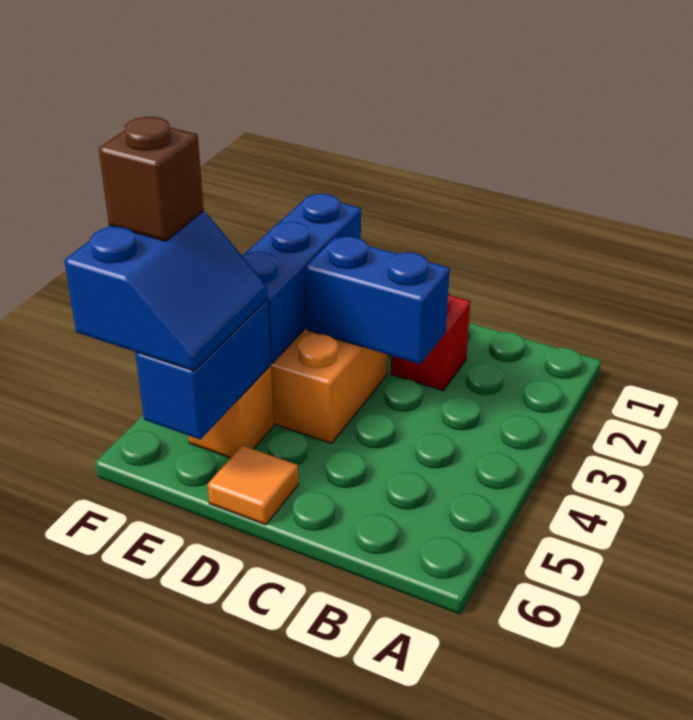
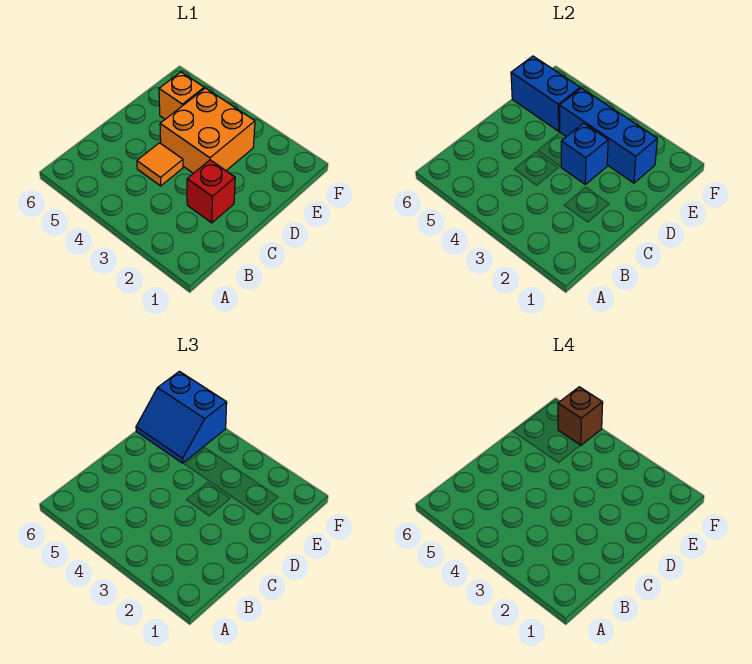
blue 1x2 brick [306,237,450,364] -> blue 1x1 brick [561,123,608,184]
orange 1x1 tile [207,446,298,525] -> orange 1x1 tile moved to [137,143,183,186]

